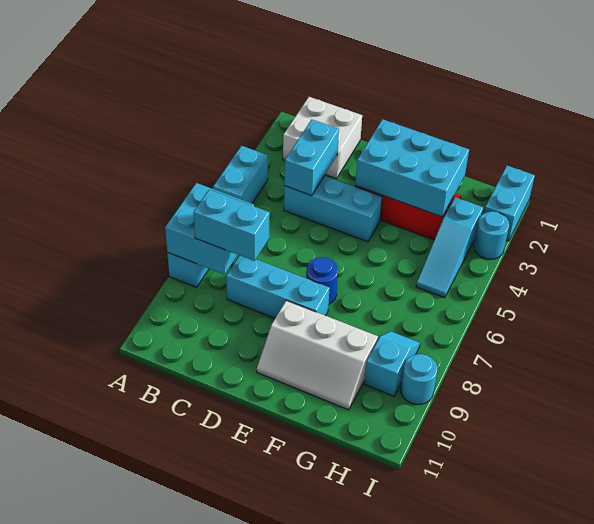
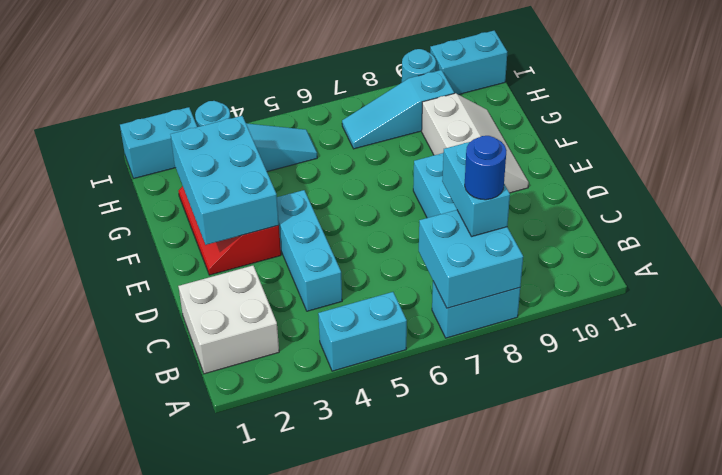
cyan 1x2 brick [284,120,339,196] -> cyan 1x2 brick moved to [430,30,507,95]
blue 1x1 round brick [306,257,338,304] -> blue 1x1 round brick moved to [465,136,507,200]
cyan 1x2 slope [364,331,420,396] -> cyan 1x3 slope [342,70,454,149]

